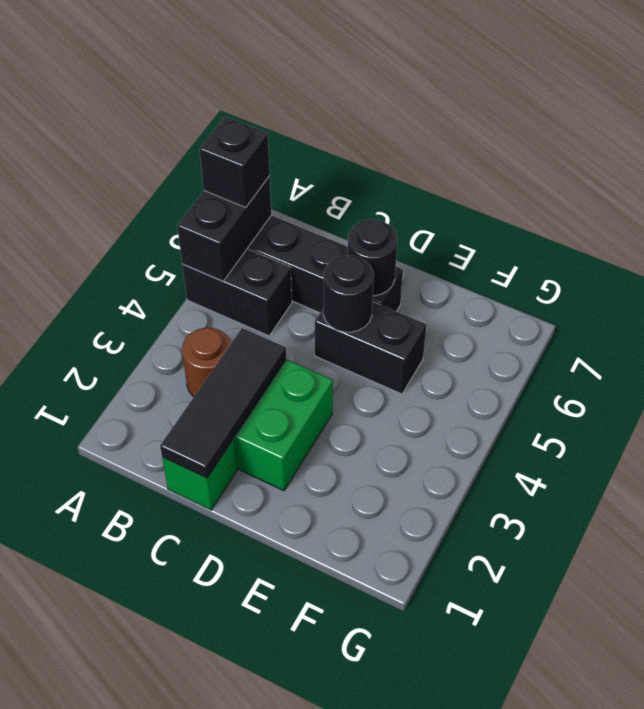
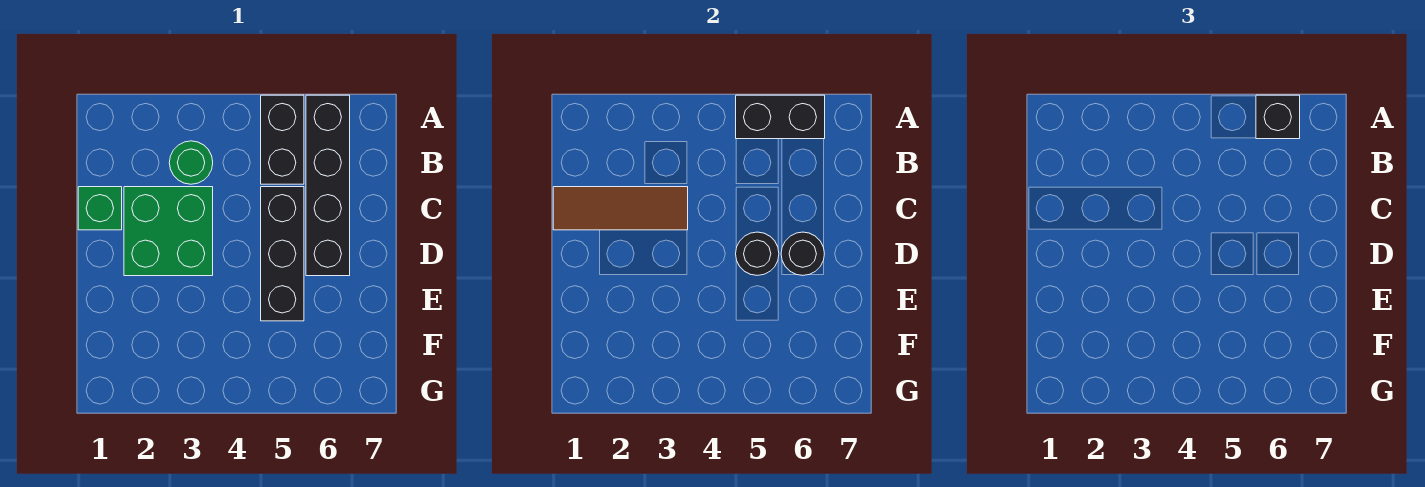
brown 1x1 round brick [182,328,231,397] -> green 1x1 round brick [169,141,213,184]
black 1x3 tile [160,328,286,478] -> brown 1x3 tile [553,187,688,230]
black 1x2 brick [315,302,427,394] -> black 1x3 brick [261,187,304,321]

